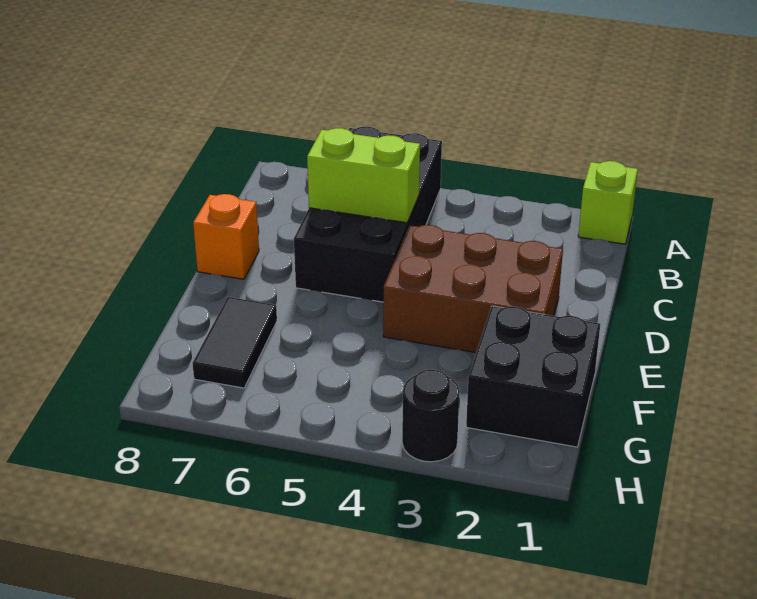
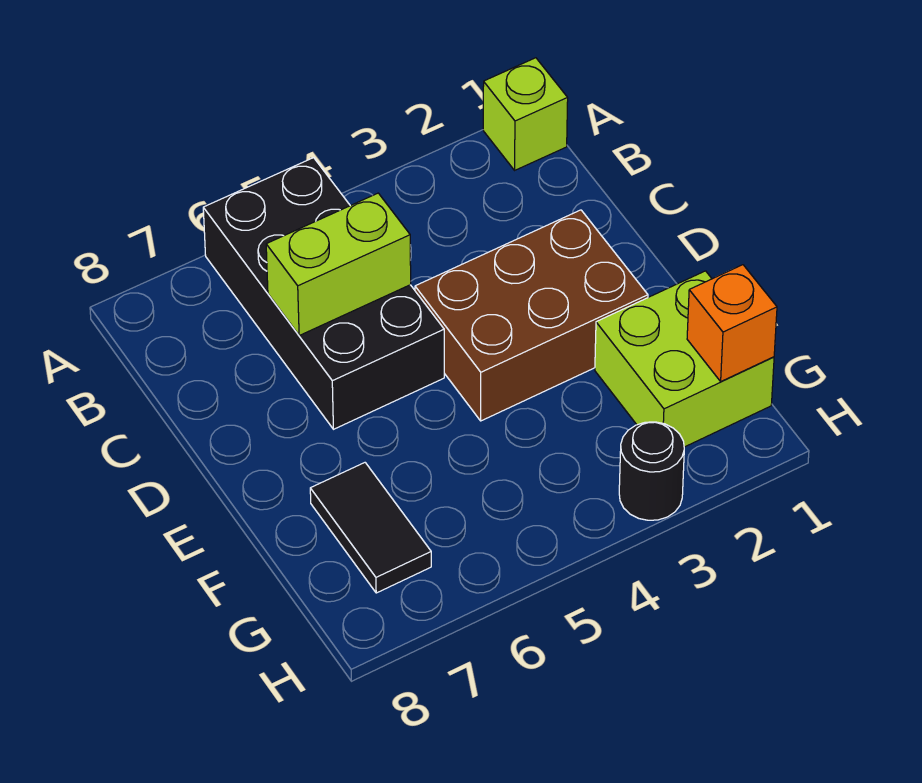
orange 1x1 brick [193,194,259,279] -> orange 1x1 brick moved to [687,265,777,381]
black 2x2 brick [466,306,600,447] -> lime 2x2 brick [595,271,774,447]

